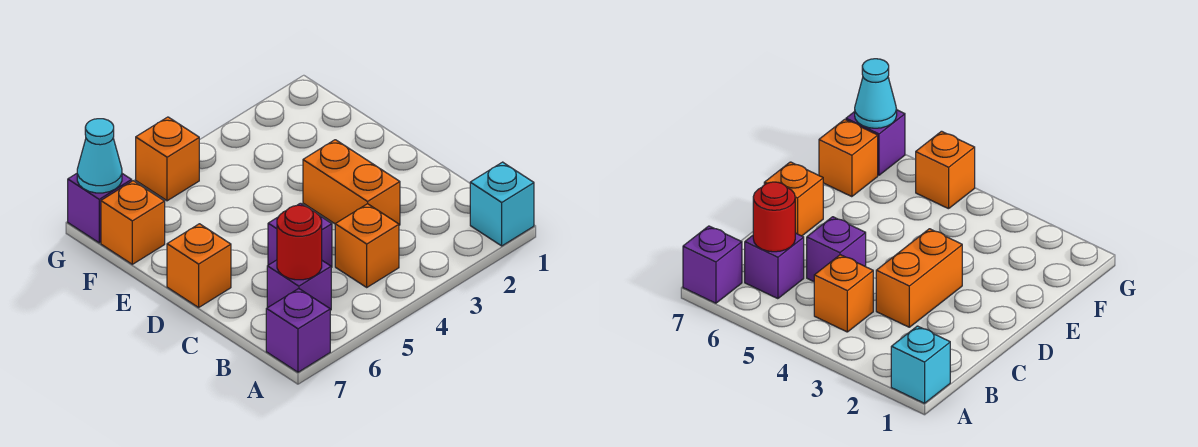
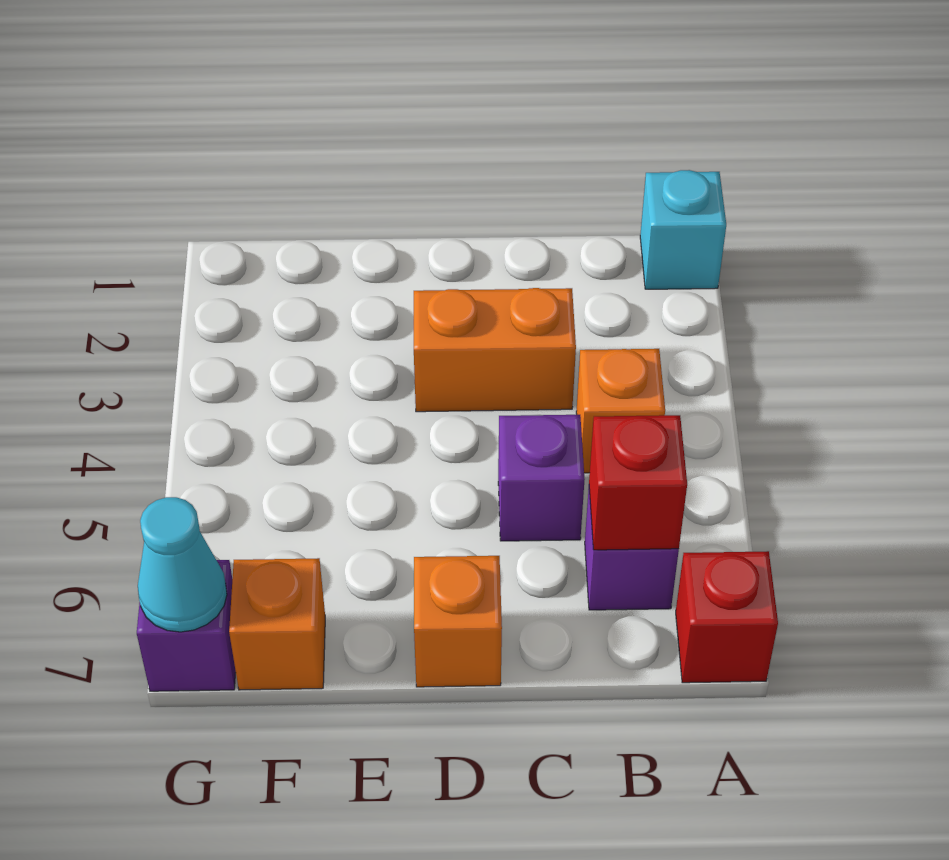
purple 1x1 brick [266,289,330,372] -> red 1x1 brick [676,551,778,683]
red 1x1 round brick [277,205,322,280] -> red 1x1 brick [589,415,687,550]
orange 1x1 brick [136,117,199,201] -> none

